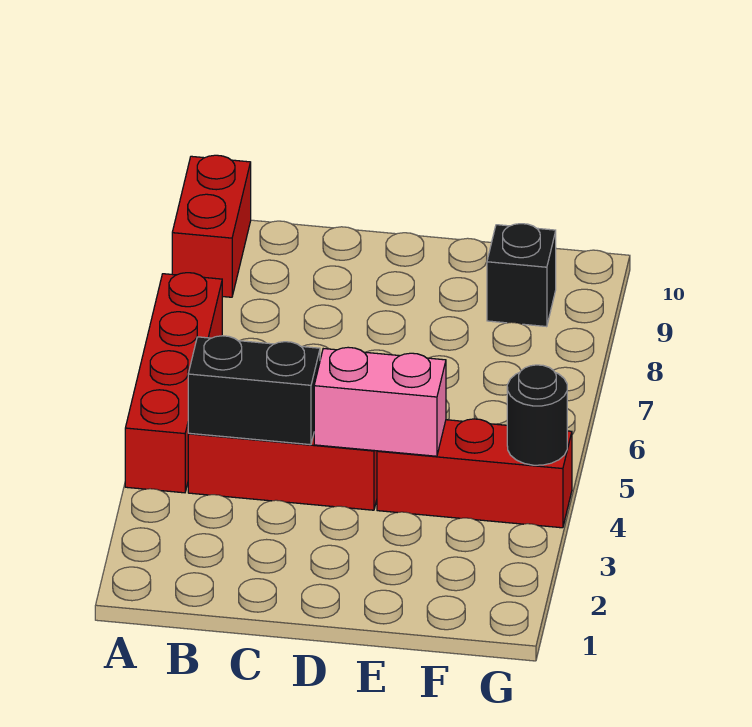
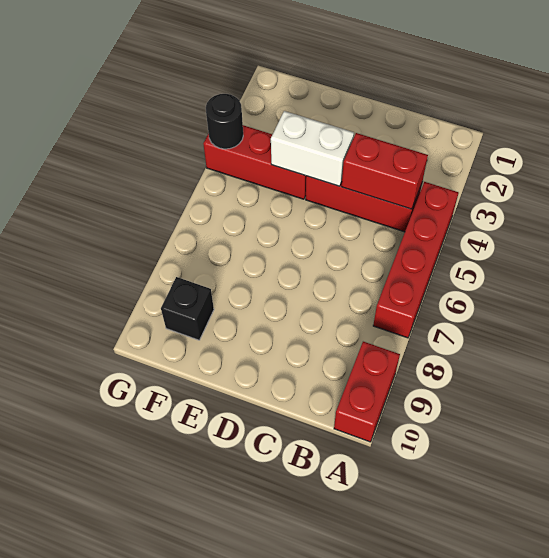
black 1x2 brick [188,336,320,445] -> red 1x2 brick [342,133,428,209]
pink 1x2 brick [314,347,446,456] -> white 1x2 brick [271,111,354,186]

